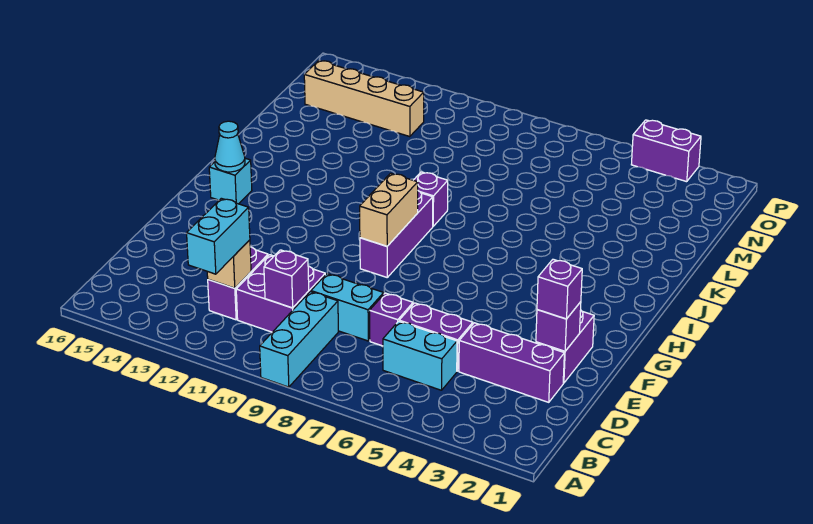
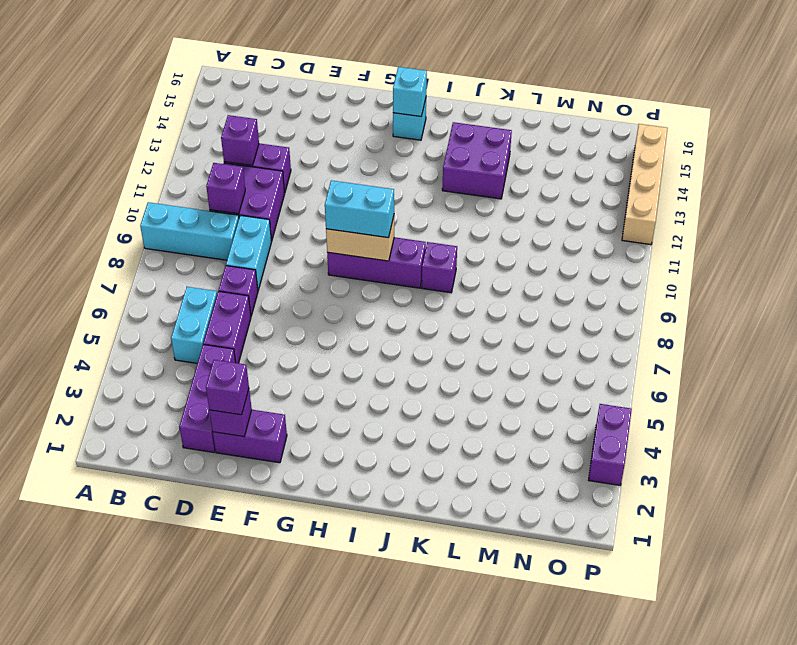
cyan 1x2 brick [187,198,250,274] -> cyan 1x2 brick moved to [325,180,394,238]
tan 1x1 brick [207,240,251,288] -> purple 1x1 brick [221,115,259,165]
cyan 1x1 cone [215,121,245,172] -> cyan 1x1 brick [393,67,427,117]
none -> purple 2x2 brick [442,122,512,199]
tan 1x4 brick [304,61,424,137] -> tan 1x4 brick moved to [622,124,668,245]

